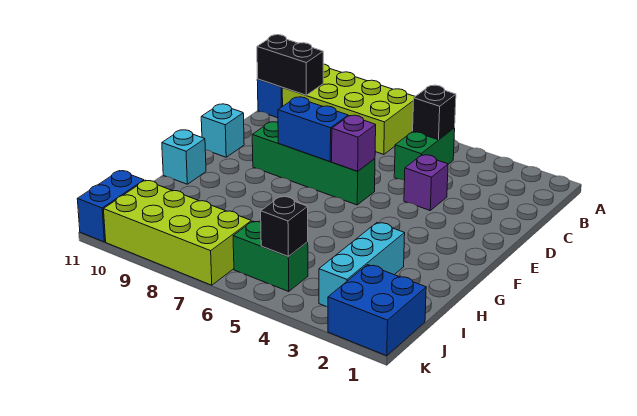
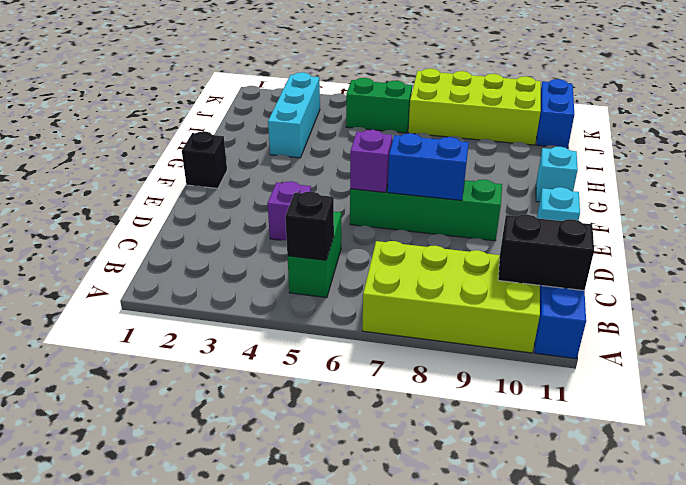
blue 2x2 brick [328,265,426,356] -> none
black 1x1 brick [261,196,308,257] -> black 1x1 brick moved to [182,131,227,188]

